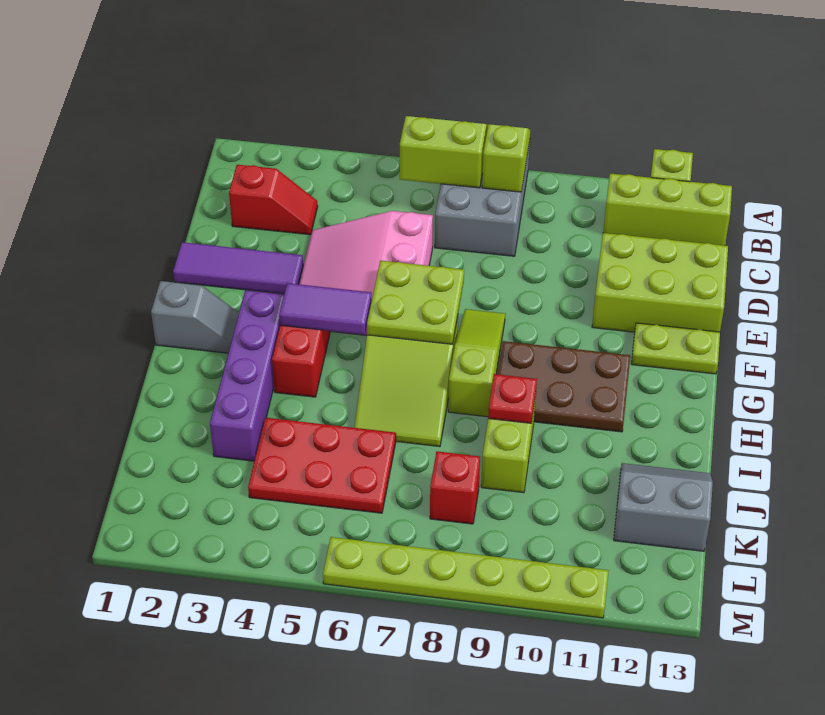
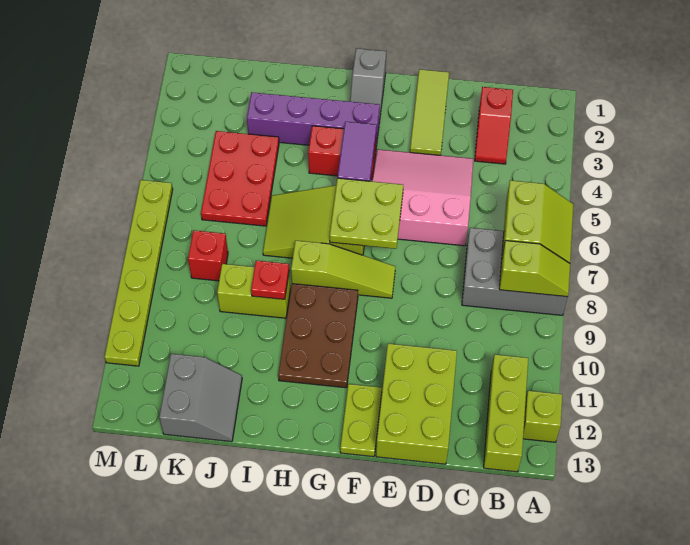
purple 1x3 tile [173,242,303,294] -> lime 1x3 tile [410,69,449,155]

